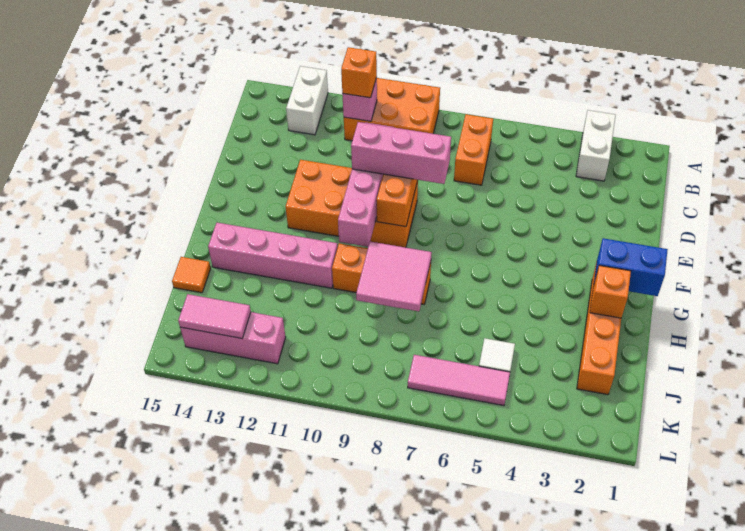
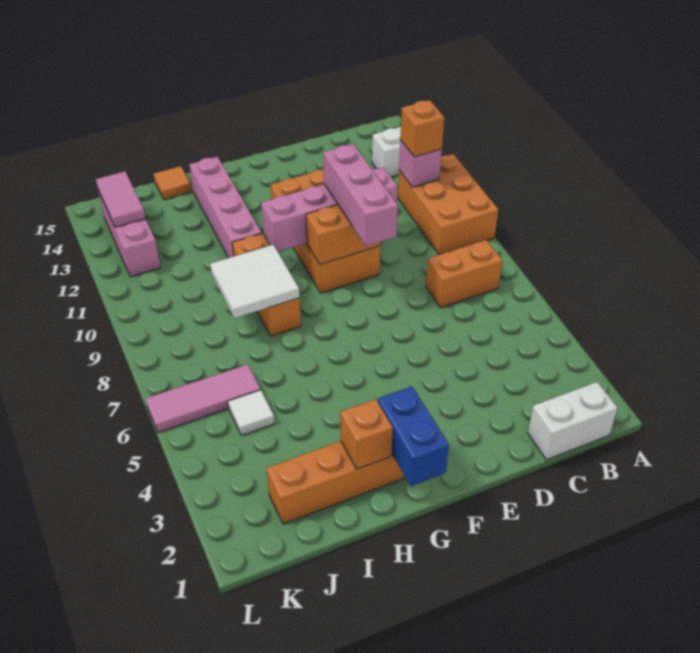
white 1x2 brick [576,110,616,181] -> white 1x2 brick moved to [528,382,618,460]
pink 2x2 tile [356,242,432,311] -> white 2x2 tile [210,245,299,318]
pink 1x3 tile [408,355,510,406] -> pink 1x3 tile turned to [145,364,260,433]

